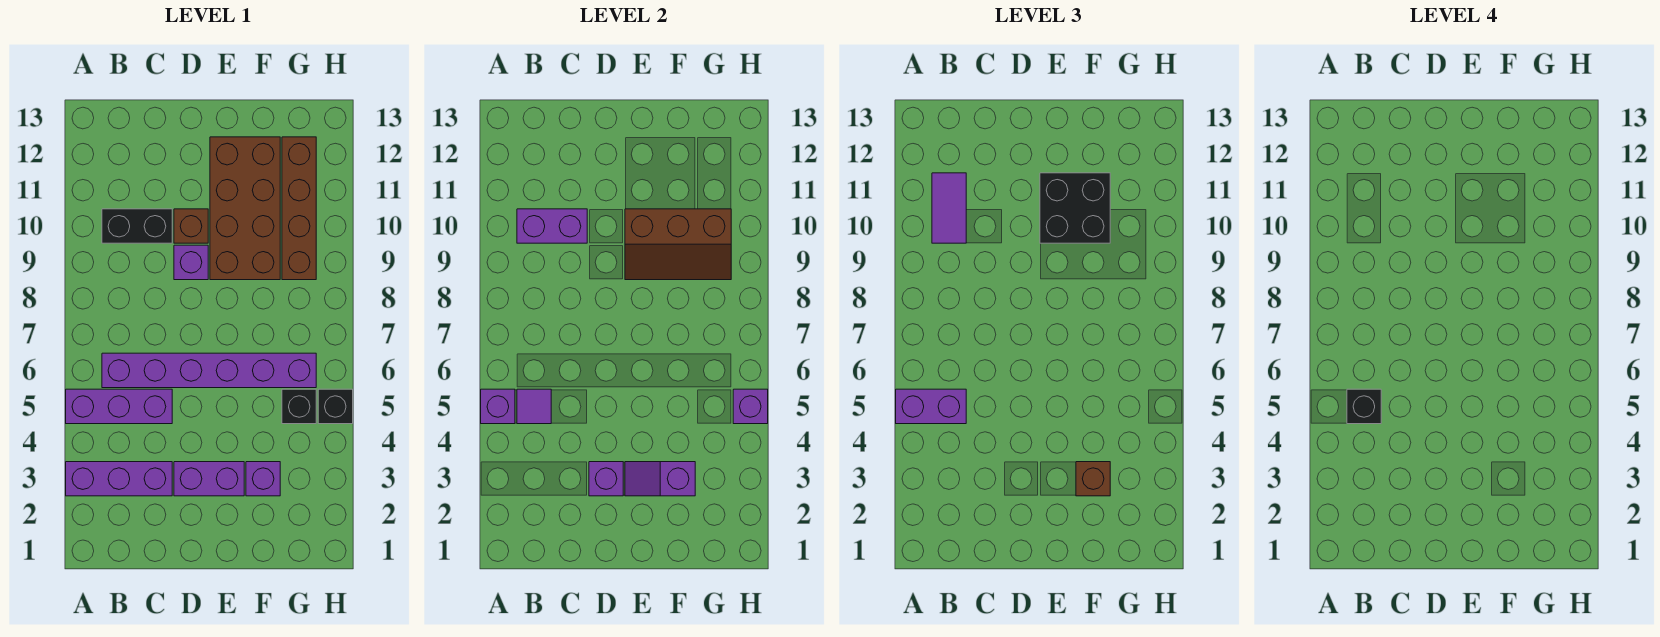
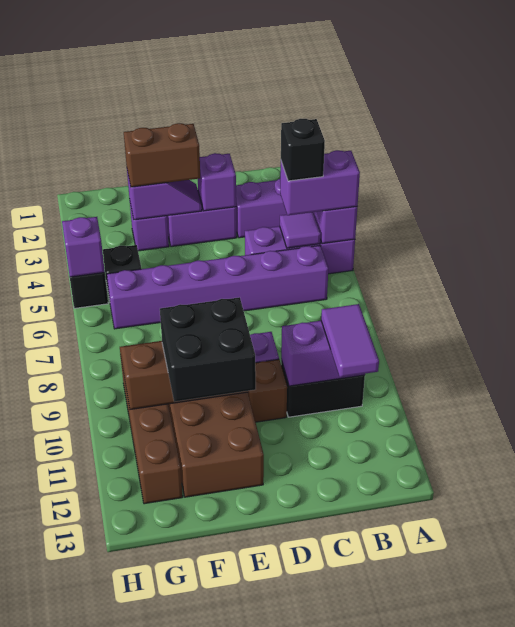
brown 1x1 brick [1076,462,1110,496] -> brown 1x2 brick [124,123,200,187]

